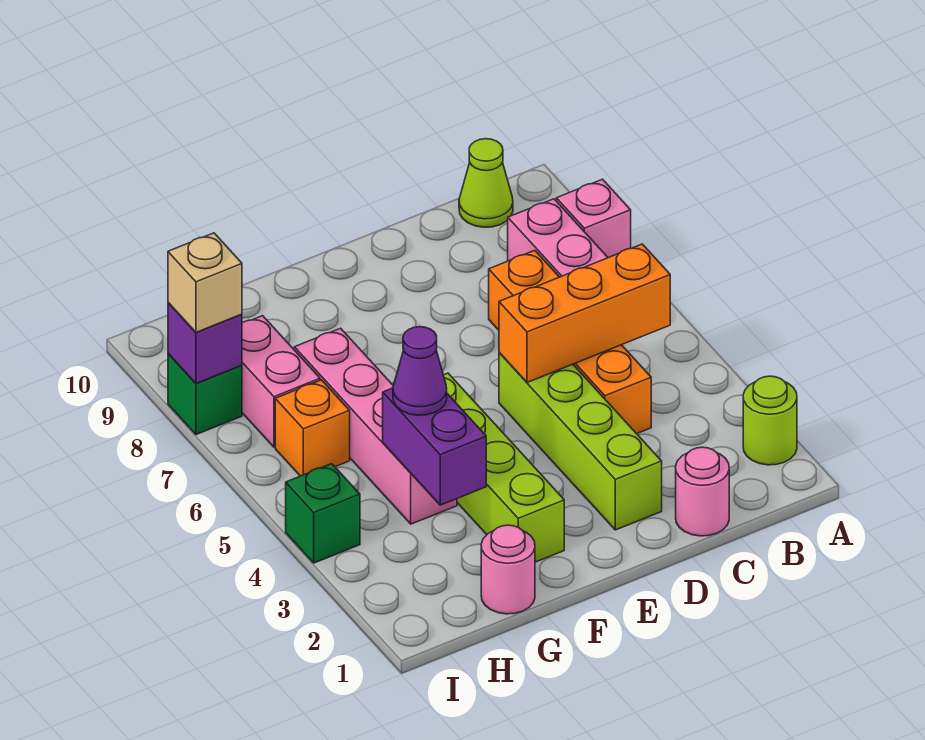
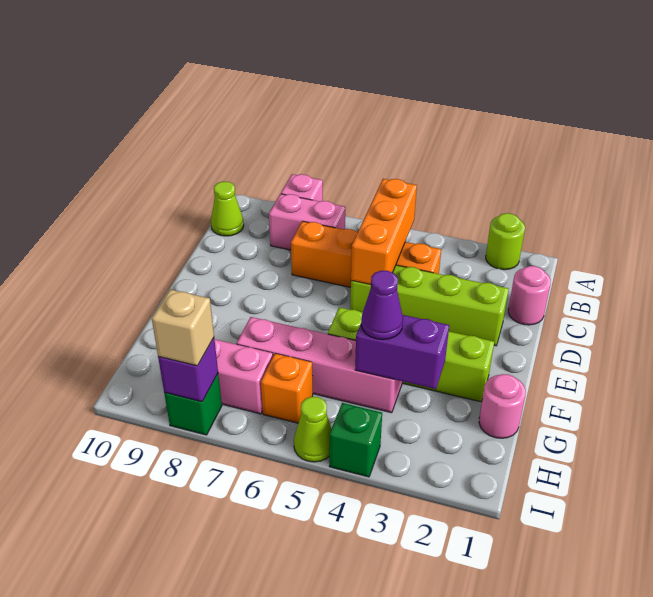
none -> lime 1x1 cone [294,397,331,462]

